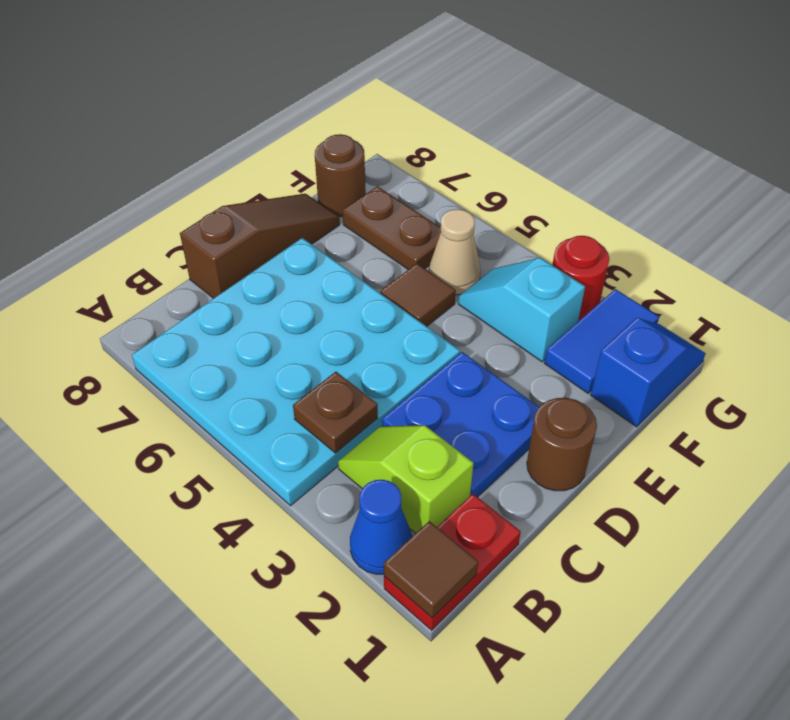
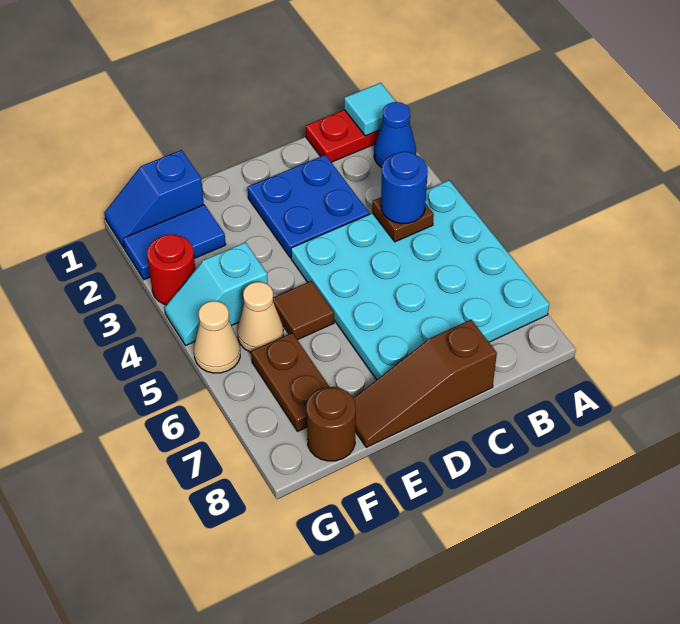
brown 1x1 tile [384,521,478,618] -> cyan 1x1 tile [344,83,396,136]
lime 1x2 slope [338,425,473,533] -> none
none -> blue 1x1 round brick [381,152,428,224]
brown 1x1 round brick [527,398,597,491] -> none
cyan 1x2 slope [458,258,585,362] -> cyan 1x2 slope turned to [164,242,268,346]
none -> tan 1x1 cone [194,301,240,373]

